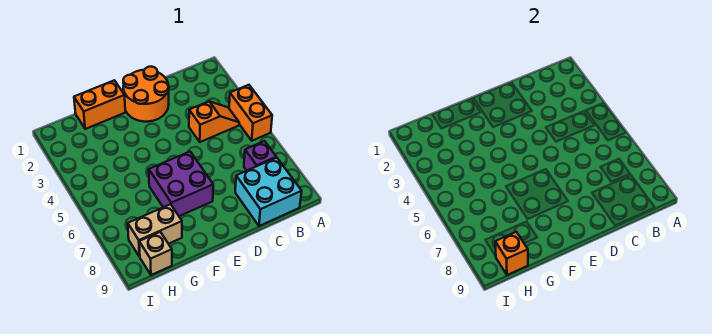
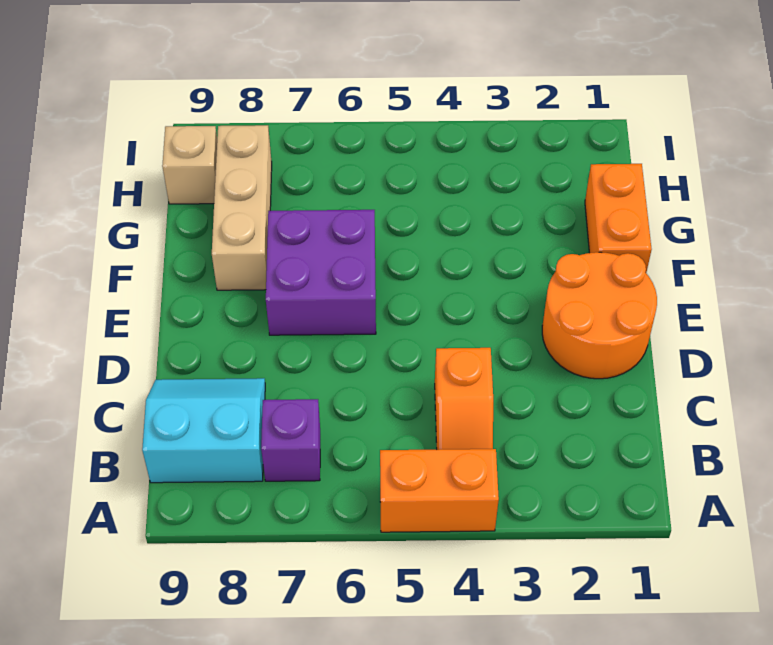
cyan 2x2 brick [235,158,302,226] -> cyan 2x2 slope [142,378,265,483]
tan 1x2 brick [128,204,182,257] -> tan 1x3 brick [212,125,272,290]
orange 1x1 brick [495,232,528,275] -> none

